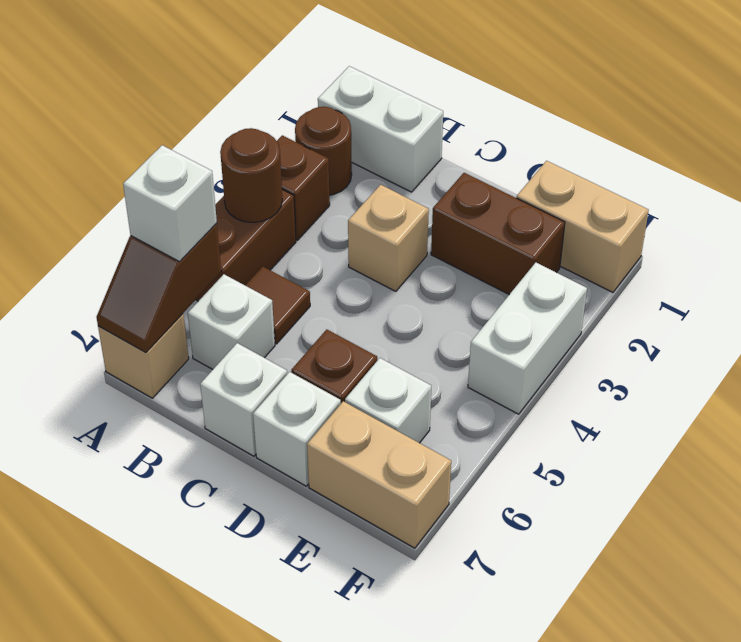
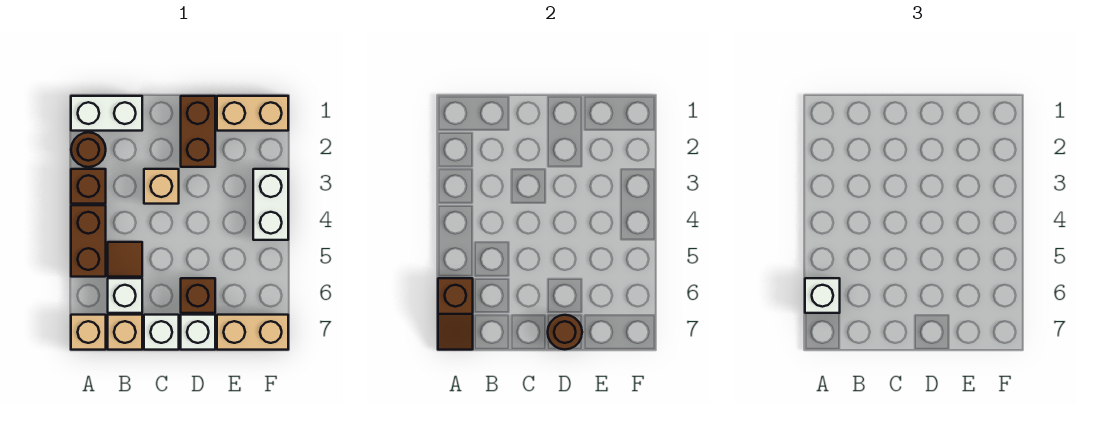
brown 1x1 round brick [220,128,282,223] -> brown 1x1 round brick moved to [548,315,582,349]
none -> tan 1x1 brick [108,315,142,350]
brown 1x2 brick [431,173,565,294] -> brown 1x2 brick turned to [181,96,215,167]
white 1x1 brick [345,358,431,443] -> none

